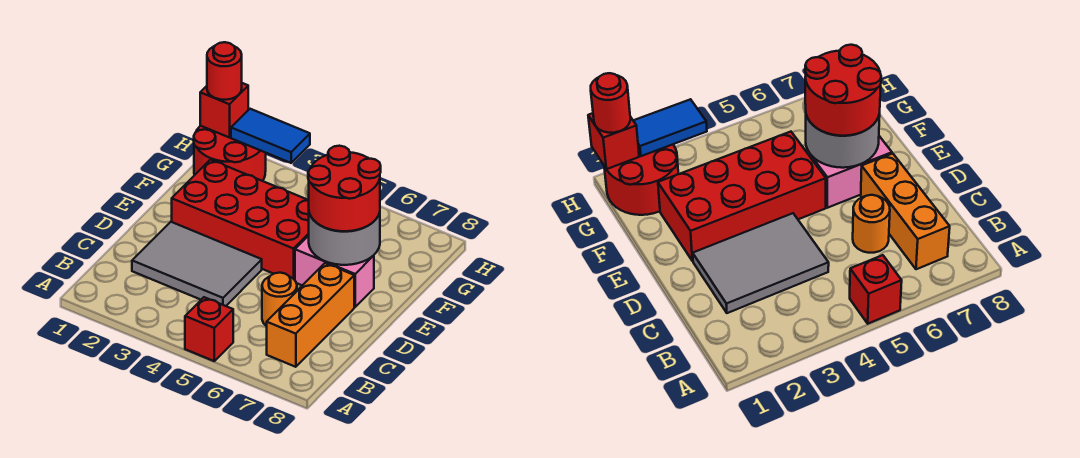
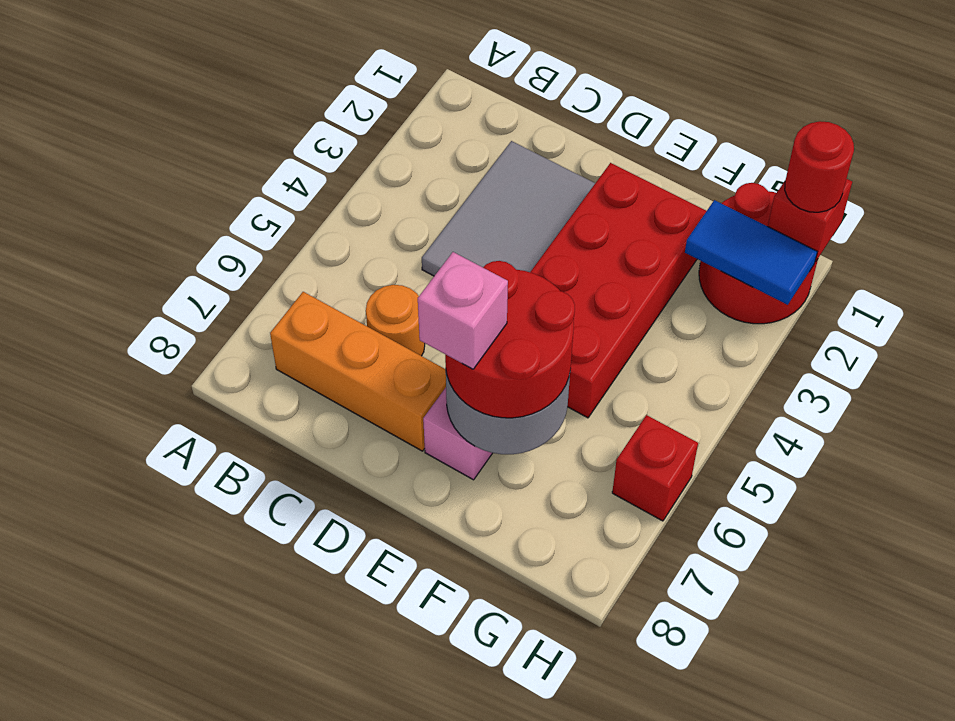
red 1x1 brick [185,297,233,361] -> red 1x1 brick moved to [612,415,698,521]
none -> pink 1x1 brick [418,252,508,369]
blue 1x2 tile [231,109,310,163] -> blue 1x2 tile turned to [685,200,817,305]

